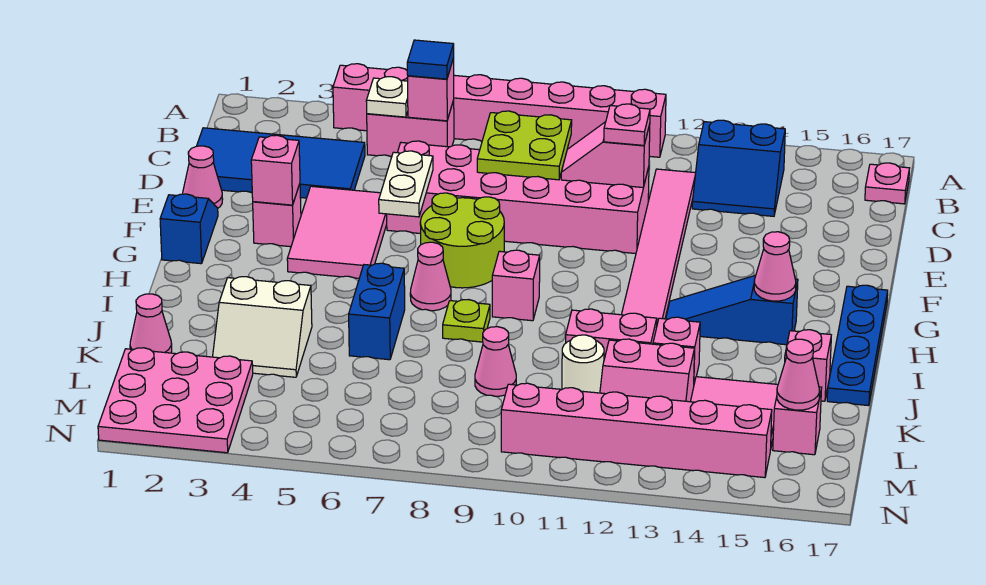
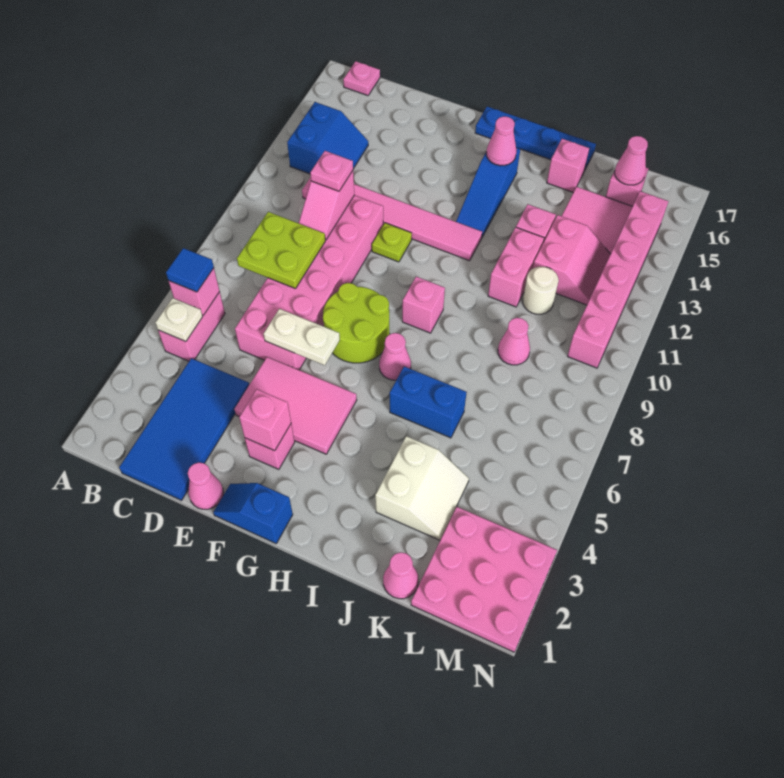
pink 1x8 brick [333,64,666,157] -> none
lime 1x1 plate [443,300,490,342] -> lime 1x1 plate moved to [372,223,412,262]

